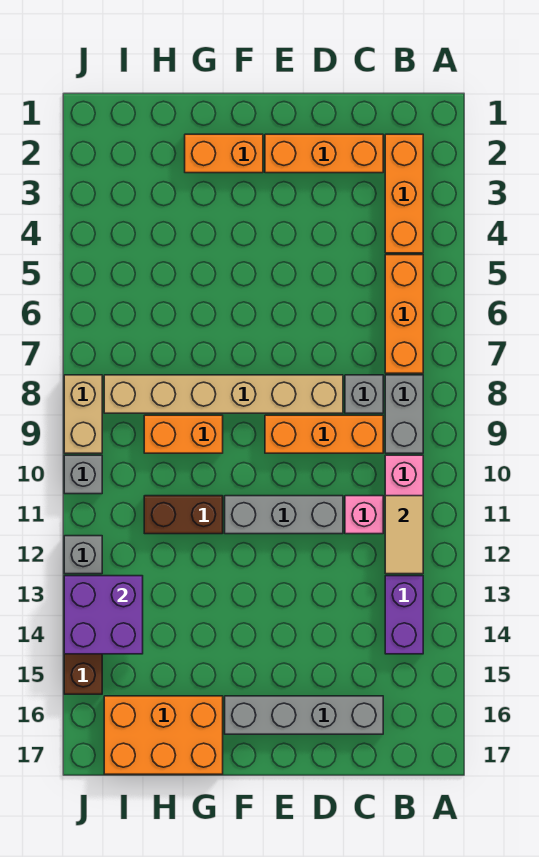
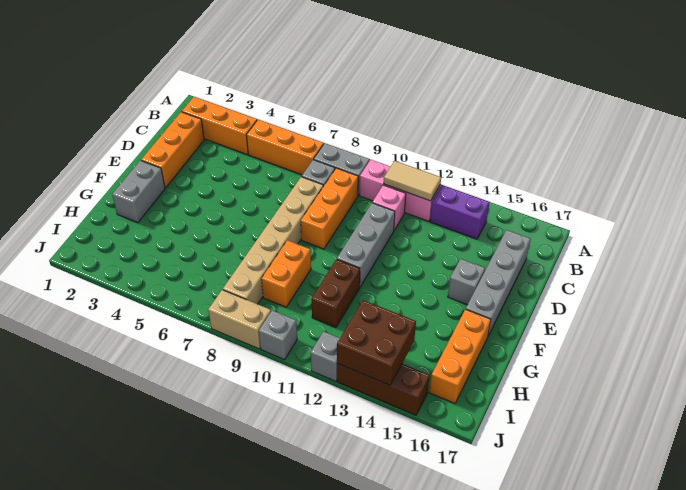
none -> grey 1x1 brick [448,259,485,305]
orange 1x2 brick [185,134,263,173] -> grey 1x2 brick [112,161,165,223]
orange 2x3 brick [104,696,223,774] -> orange 1x3 brick [429,309,491,403]
purple 2x2 brick [64,576,143,654] -> brown 2x2 brick [337,300,416,385]

